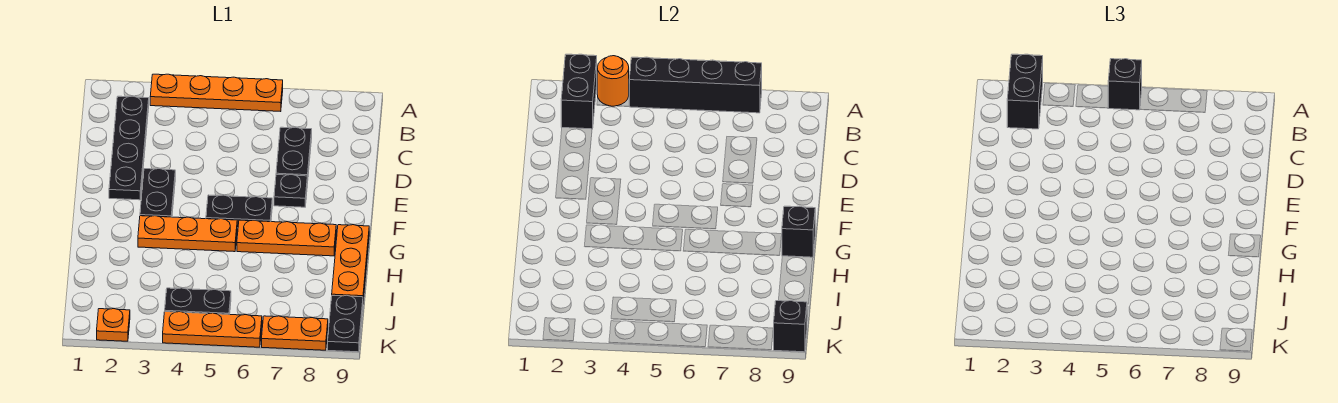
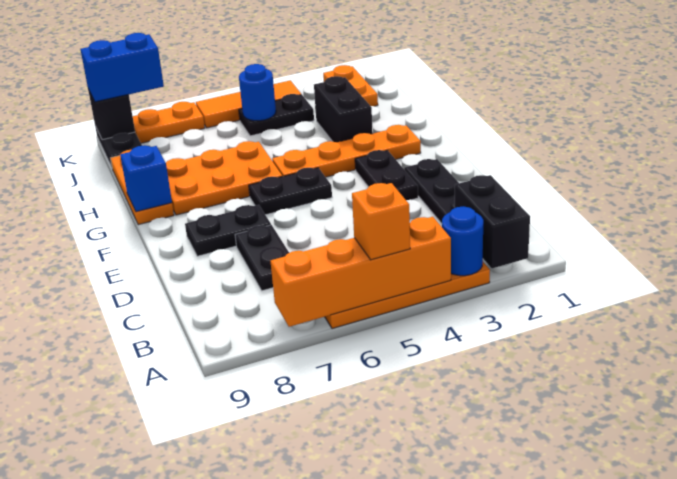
black 1x2 brick [1007,54,1043,129] -> black 1x2 brick moved to [314,76,373,142]
orange 1x1 round brick [597,56,629,106] -> blue 1x1 round brick [442,206,483,276]
black 1x4 brick [629,57,762,113] -> orange 1x4 brick [271,217,451,327]
black 1x1 brick [1108,59,1142,110] -> orange 1x1 brick [352,183,410,260]
black 1x1 plate [274,175,307,207] -> black 1x2 plate [185,205,271,256]
orange 1x3 plate [138,216,237,252] -> orange 1x4 plate [272,125,421,177]
orange 1x3 plate [237,220,336,256] -> orange 2x3 plate [166,141,282,215]
black 1x1 brick [782,206,815,257] -> blue 1x1 brick [120,145,172,212]
none -> blue 1x1 round brick [239,64,276,121]
orange 1x1 plate [97,309,130,341] -> orange 1x2 plate [323,65,378,106]
orange 1x3 plate [163,312,262,347] -> orange 1x3 tile [196,80,301,128]
none -> blue 1x2 brick [81,33,164,102]

